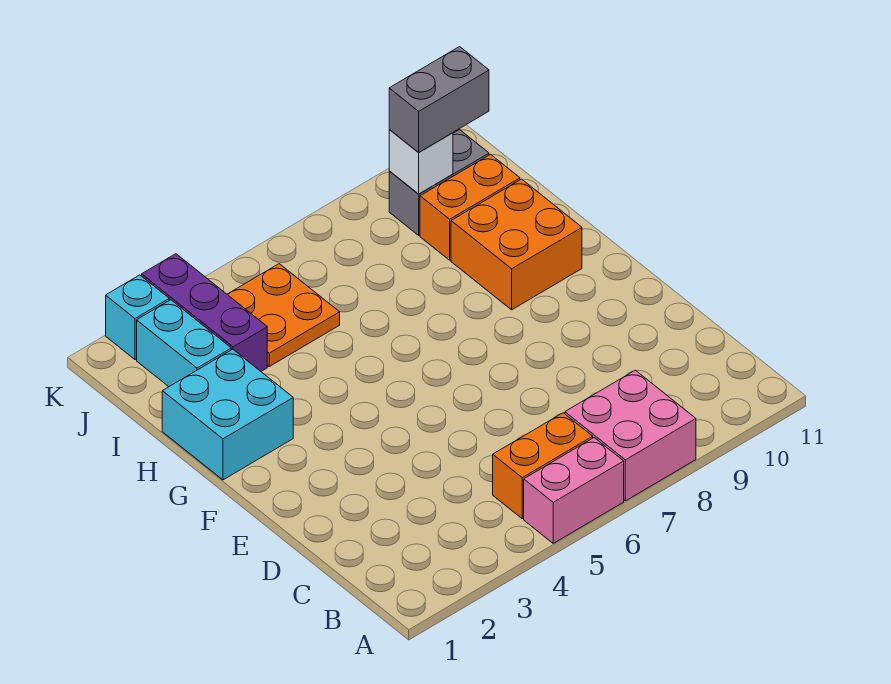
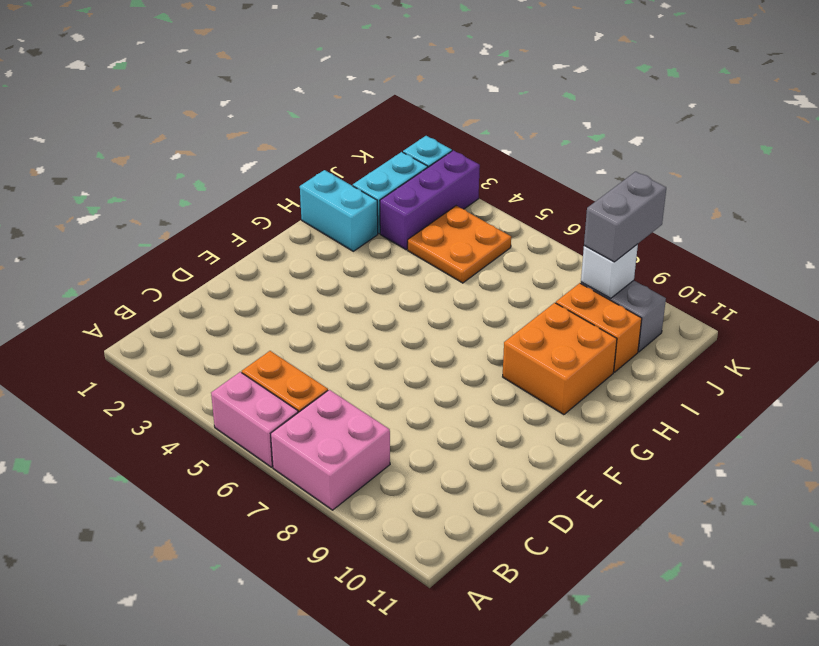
cyan 2x2 brick [162,349,293,480] -> cyan 1x2 brick [300,170,378,251]
grey 1x2 brick [389,47,489,153] -> grey 1x2 brick turned to [584,172,666,262]

